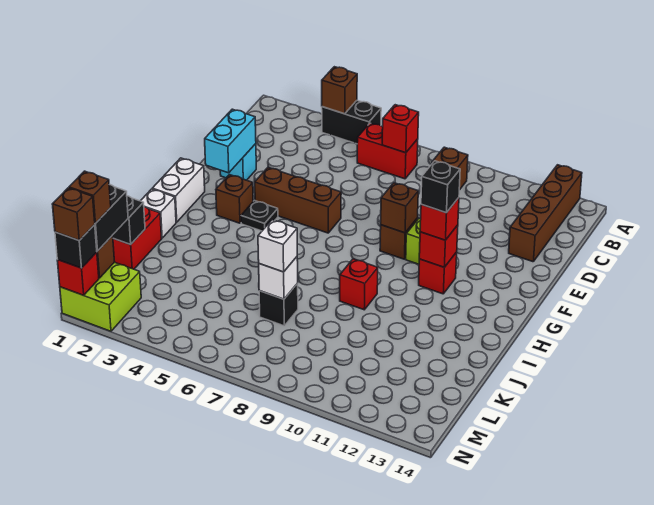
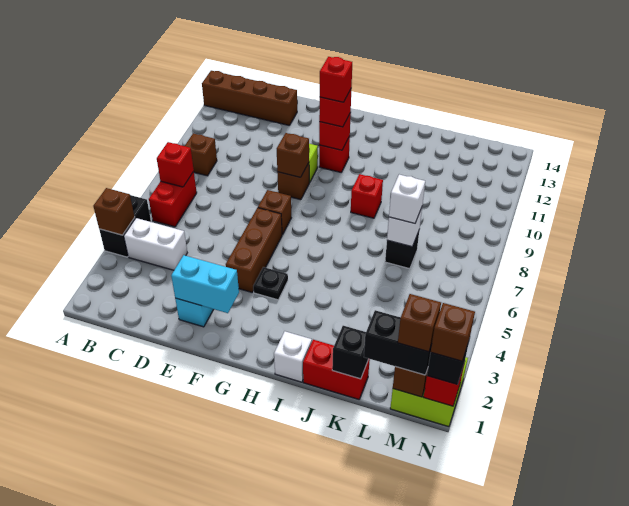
white 1x2 brick [152,158,205,222] -> white 1x2 brick moved to [124,218,187,270]
brown 1x1 brick [216,175,253,223] -> brown 1x1 brick moved to [258,190,291,235]
black 1x1 brick [421,161,460,213] -> red 1x1 brick [320,57,352,102]

